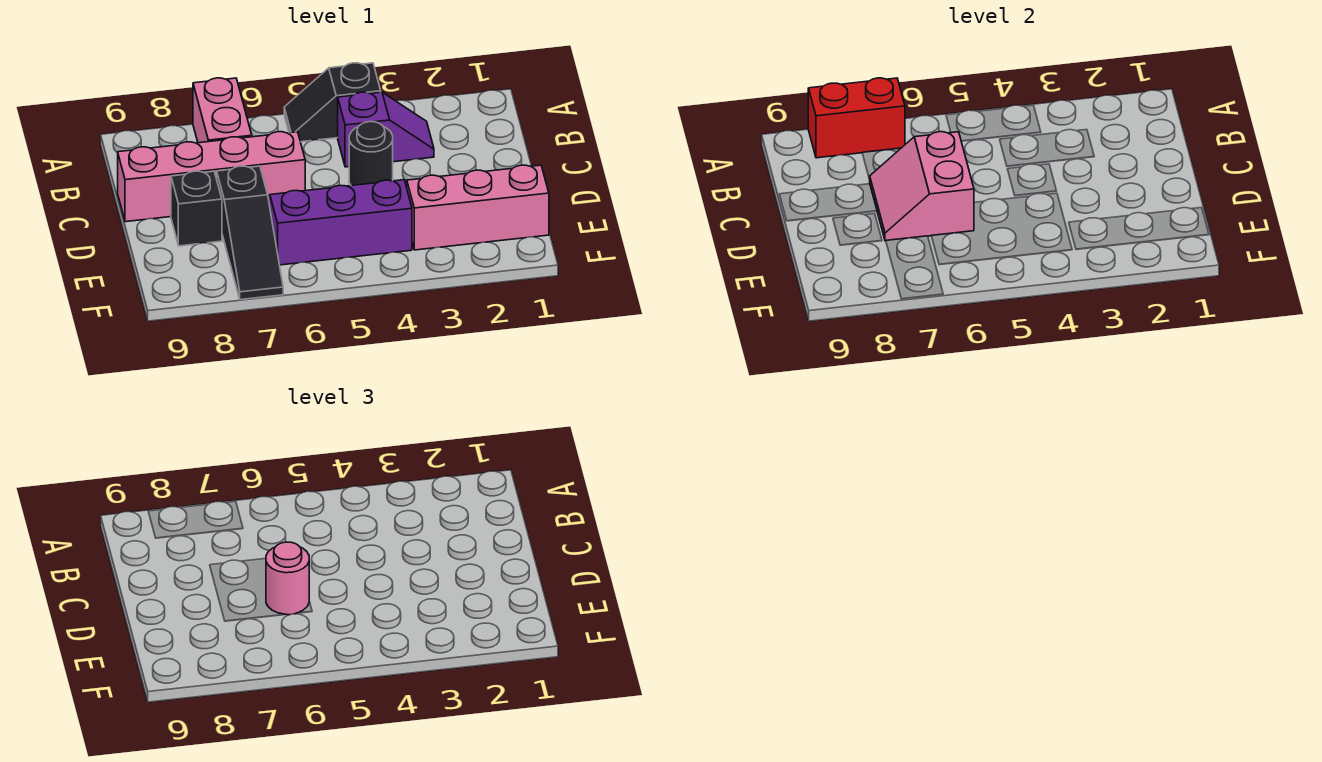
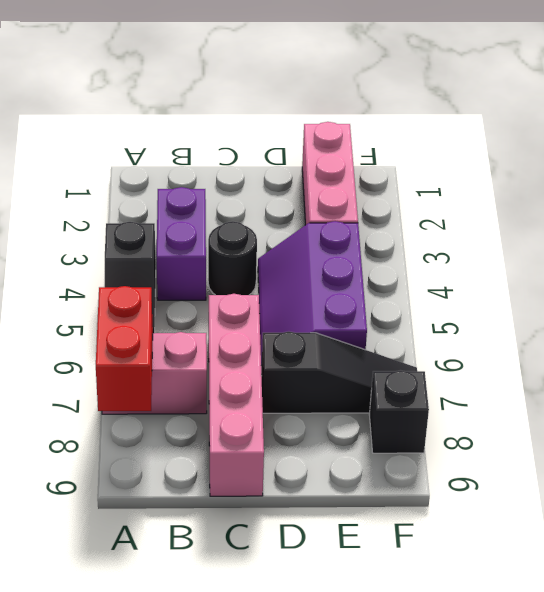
purple 1x2 slope [338,92,434,167] -> purple 1x2 brick [157,187,206,300]
pink 2x2 slope [870,132,974,241] -> none
pink 1x1 round brick [266,542,309,615] -> none
black 1x1 brick [171,171,222,246] -> black 1x1 brick moved to [369,370,429,453]

